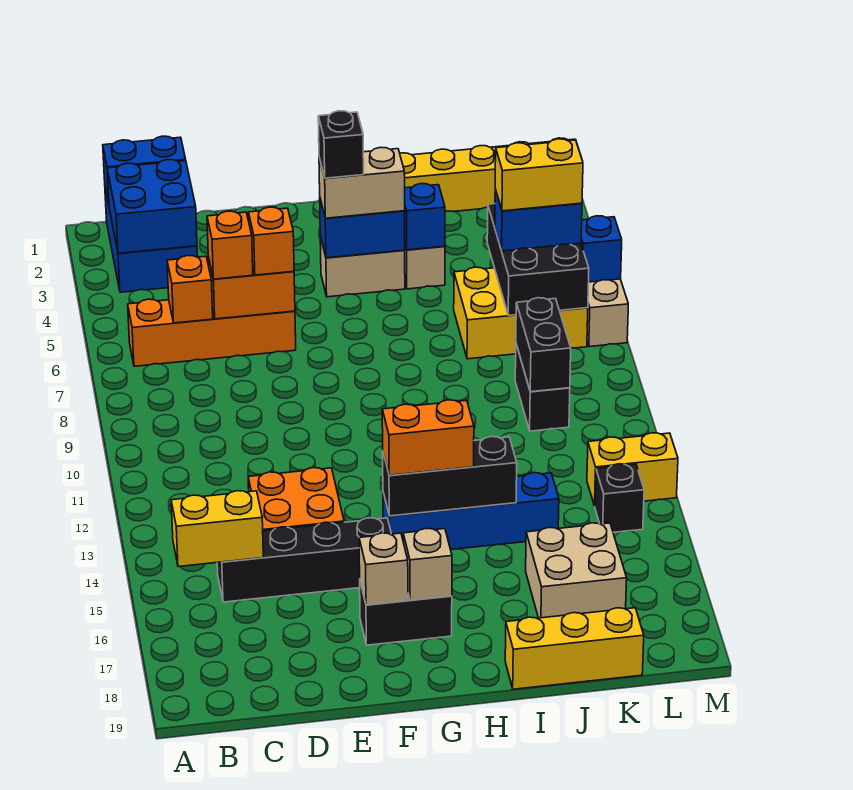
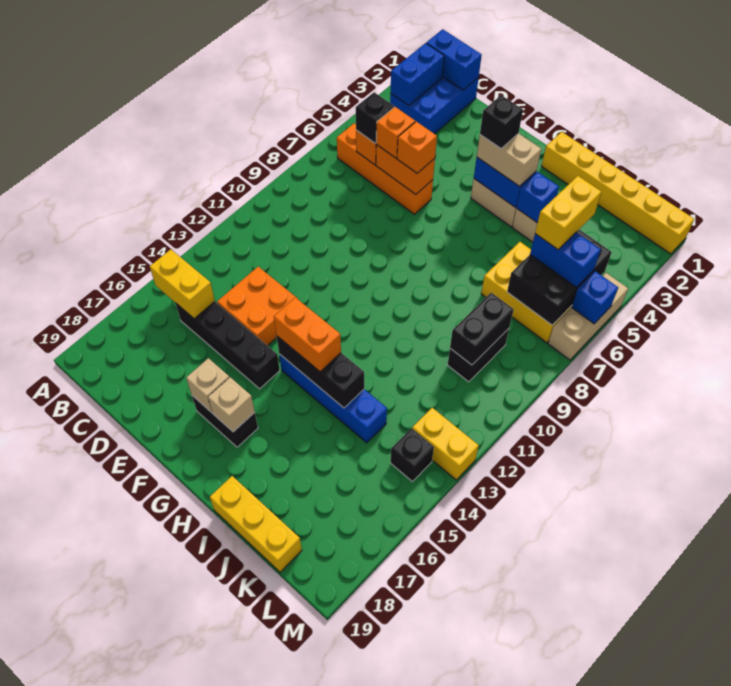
blue 2x2 brick [107,160,197,253] -> blue 1x2 brick [391,43,444,106]
none -> black 1x1 brick [356,92,394,143]
tan 2x2 brick [526,523,627,618] -> none
yellow 1x2 brick [495,139,583,211] -> yellow 1x2 brick turned to [535,176,601,249]

